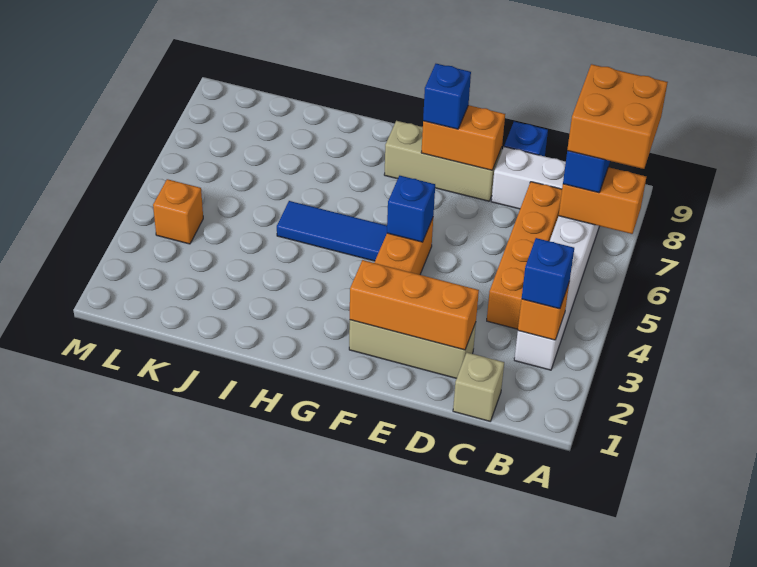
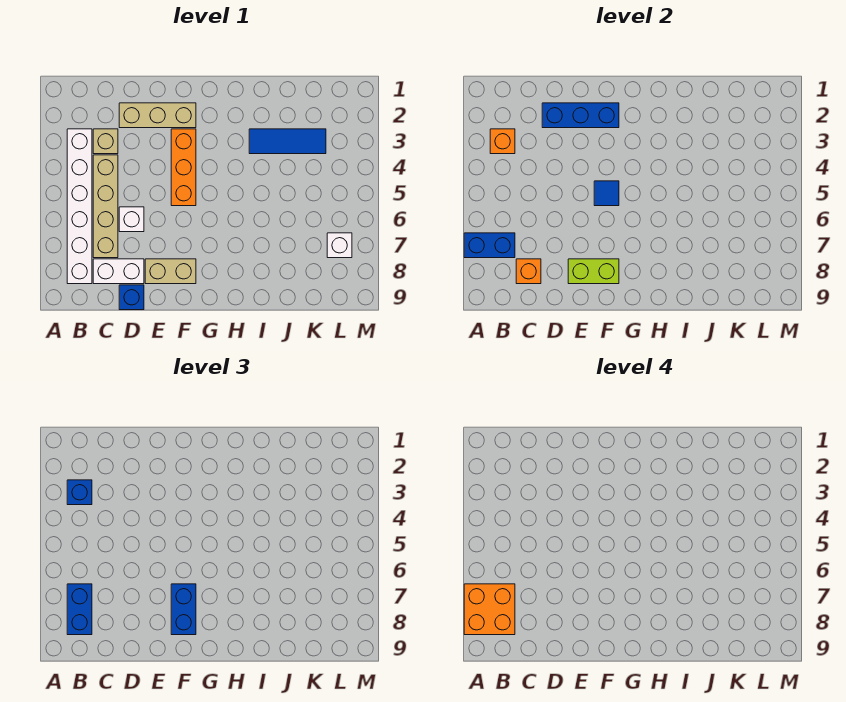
orange 1x2 brick [559,167,646,234] -> blue 1x2 brick [464,233,515,258]
tan 1x1 brick [453,353,504,421] -> tan 1x1 brick moved to [93,129,118,154]
orange 1x4 brick [487,182,562,329] -> tan 1x4 brick [93,155,118,258]
orange 1x3 brick [350,260,479,350] -> blue 1x3 brick [542,103,619,128]
none -> white 1x1 brick [119,207,144,232]
tan 1x3 brick [384,121,502,201] -> tan 1x2 brick [145,259,196,284]
orange 1x2 brick [421,105,505,170] -> lime 1x2 brick [568,259,619,284]
blue 1x1 brick [387,176,435,242] -> blue 1x1 tile [594,181,619,206]
blue 1x1 brick [423,64,471,129] -> blue 1x2 brick [171,584,196,635]
blue 1x3 tile [277,201,387,261] -> blue 1x3 tile moved to [249,129,326,154]
orange 1x1 brick [153,179,203,244] -> orange 1x1 brick moved to [516,259,541,284]
none -> white 1x1 brick [327,233,352,258]

